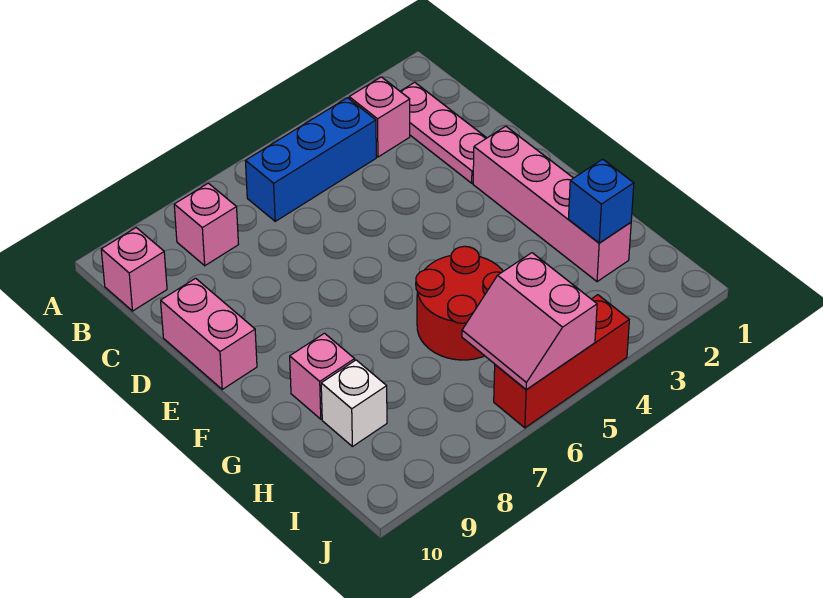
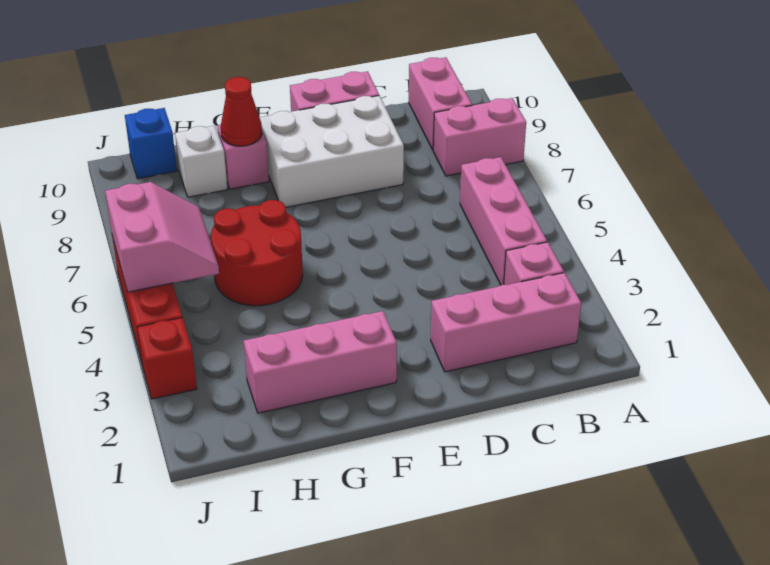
pink 1x3 plate [400,82,486,183] -> pink 1x3 brick [431,273,581,372]
blue 1x3 brick [245,98,376,221] -> pink 1x3 brick [460,157,547,285]
pink 1x1 brick [174,183,239,266] -> pink 1x2 brick [433,98,526,176]
pink 1x1 brick [101,228,167,311] -> pink 1x2 brick [409,57,472,150]
none -> white 2x3 brick [260,96,404,207]
pink 1x4 brick [473,126,631,282] -> pink 1x3 brick [244,311,397,413]
none -> red 1x1 cone [221,77,262,146]
blue 1x1 brick [568,159,634,243] -> blue 1x1 brick moved to [125,108,177,179]
pink 2x2 slope [462,253,597,390] -> pink 2x2 slope turned to [105,182,219,292]
none -> red 1x1 brick [137,317,197,399]

